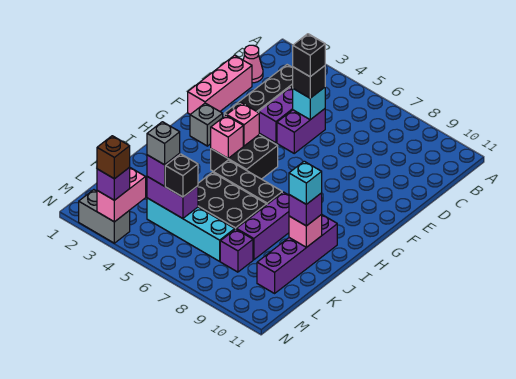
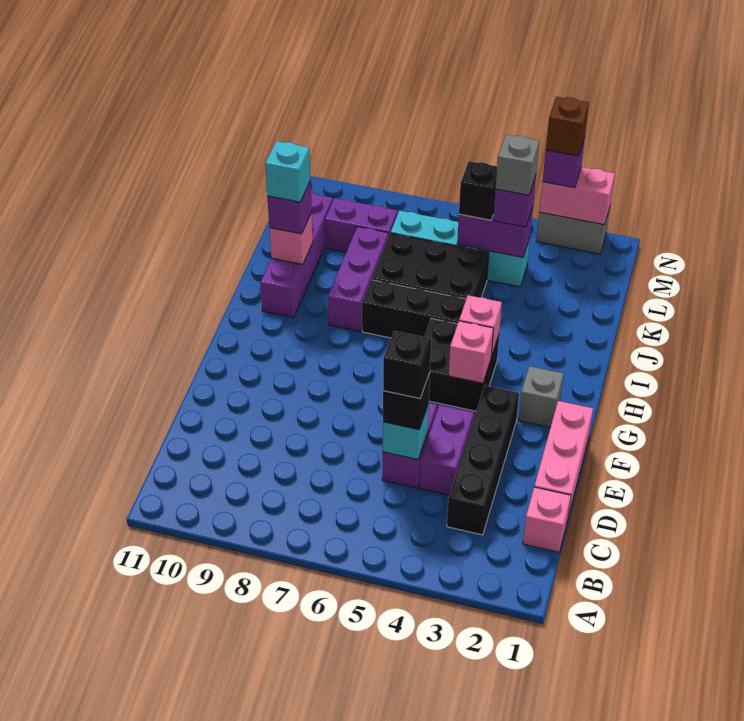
pink 1x1 cone [243,45,263,83] -> pink 1x1 brick [523,487,571,552]
purple 1x1 brick [220,229,253,272] -> purple 1x2 brick [325,198,398,252]
pink 1x2 brick [97,168,146,222] -> pink 1x2 brick turned to [539,167,615,225]

